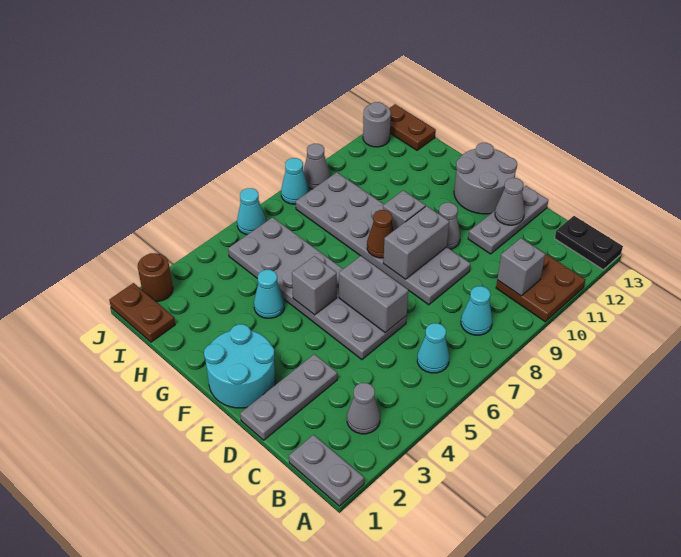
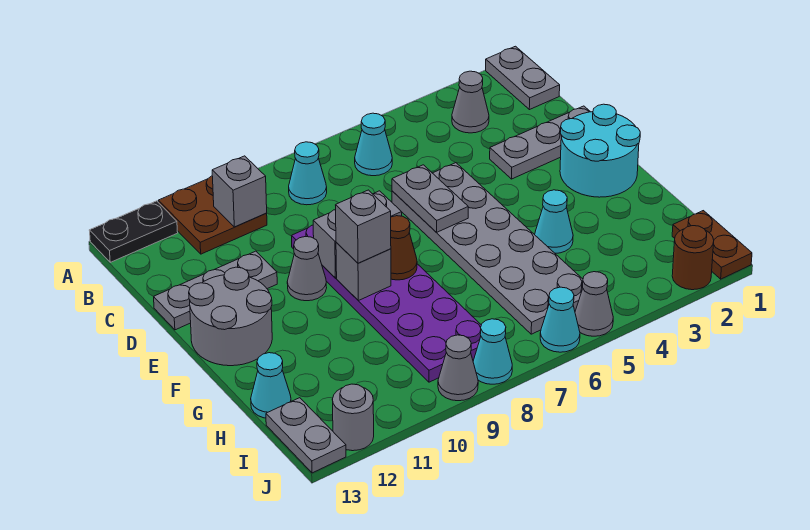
black 1x2 plate [555,216,623,270] -> black 1x2 plate turned to [89,201,178,262]
grey 1x2 brick [339,256,408,333] -> grey 1x2 plate [392,165,468,232]
grey 2x6 plate [296,172,470,305] -> purple 2x6 plate [292,225,481,382]
grey 1x1 cone [495,178,525,225] -> grey 1x1 cone moved to [575,272,613,336]
grey 1x1 brick [292,256,337,315] -> grey 1x1 brick moved to [336,190,391,263]
none -> cyan 1x1 cone [251,353,291,418]
brown 1x2 plate [389,104,436,150] -> grey 1x2 plate [266,398,346,473]

